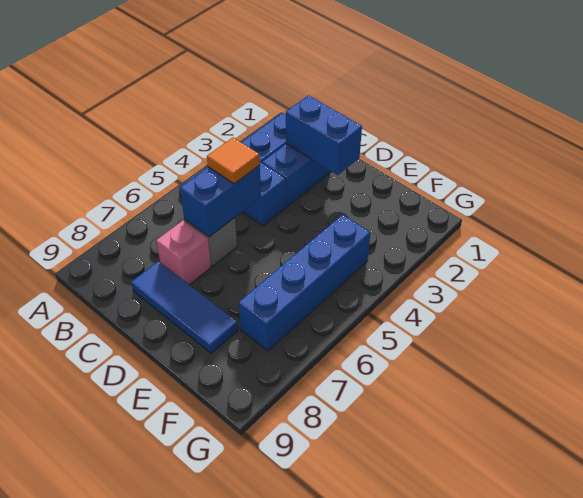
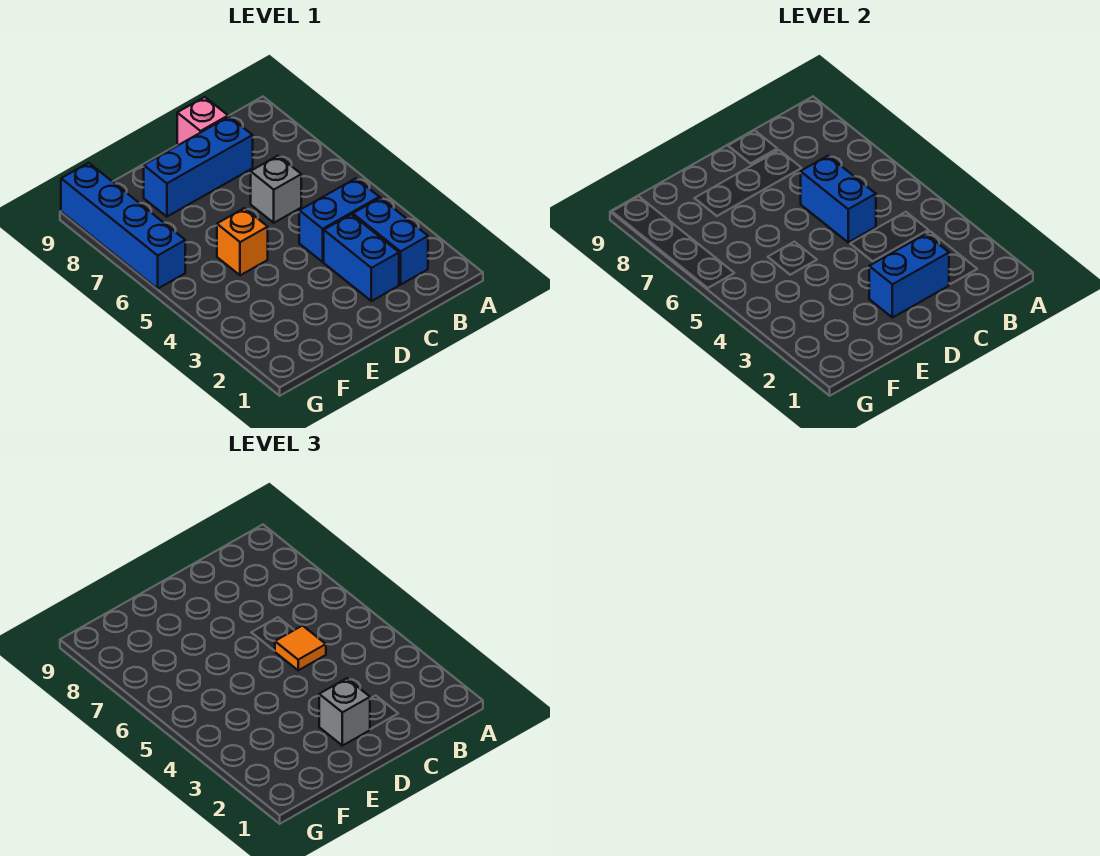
pink 1x1 brick [156,221,211,285] -> pink 1x1 brick moved to [177,97,228,146]
blue 1x3 tile [131,261,238,353] -> blue 1x3 brick [144,117,253,217]
none -> grey 1x1 brick [319,678,370,746]
none -> orange 1x1 brick [217,208,268,275]
blue 1x4 brick [239,215,370,351] -> blue 1x4 brick moved to [61,163,185,289]

